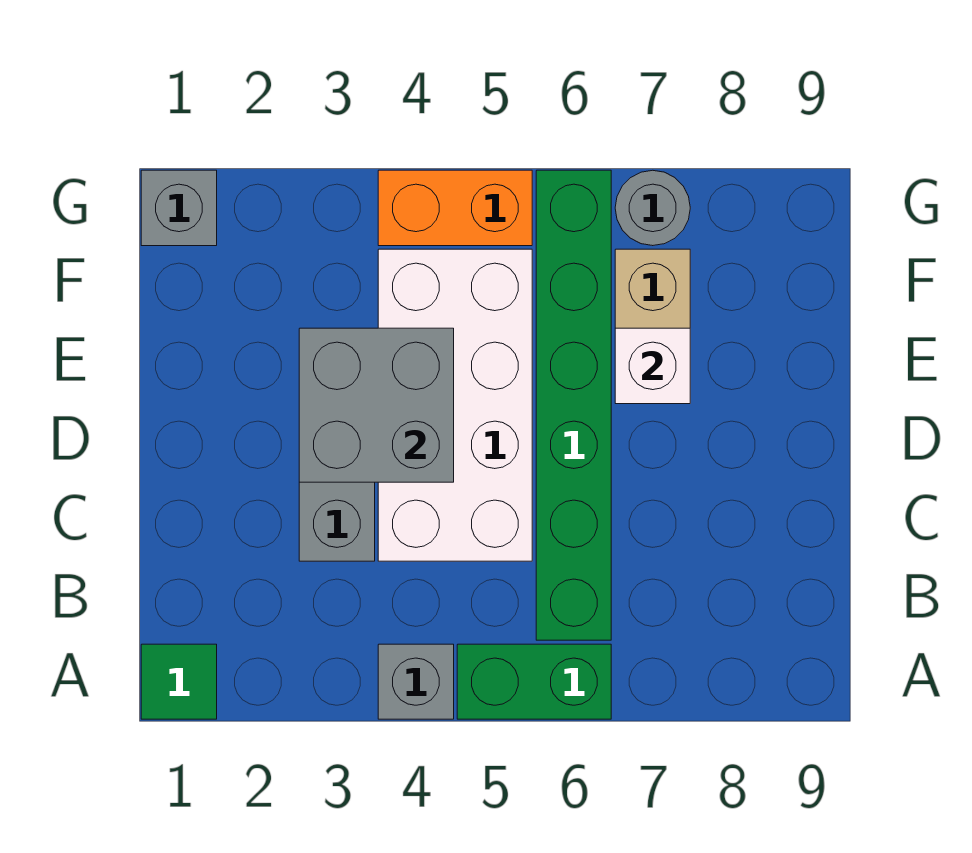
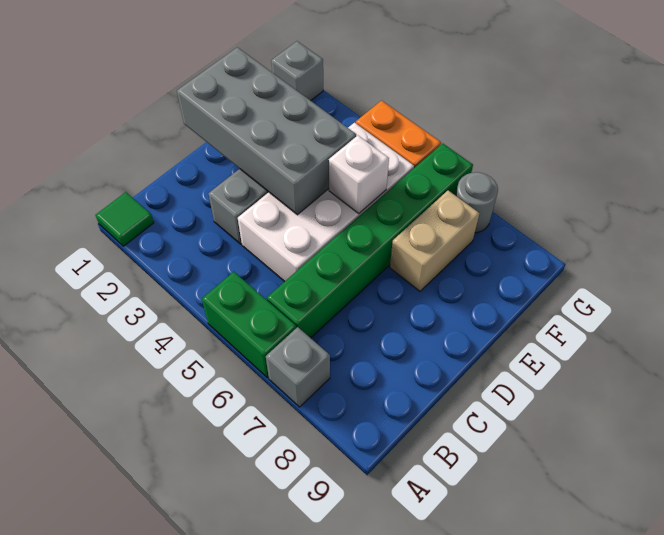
grey 1x1 brick [378,644,454,719] -> grey 1x1 brick moved to [266,327,330,407]
grey 2x2 brick [299,328,454,482] -> grey 2x4 brick [177,47,356,215]
white 1x1 brick [615,328,690,404] -> white 1x1 brick moved to [329,135,389,213]

